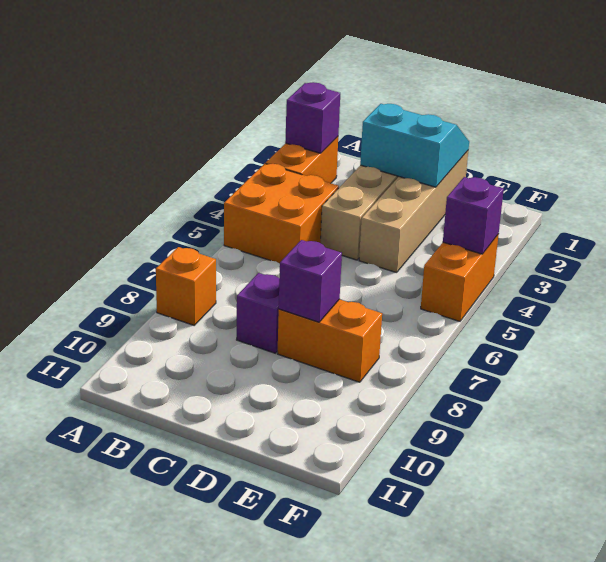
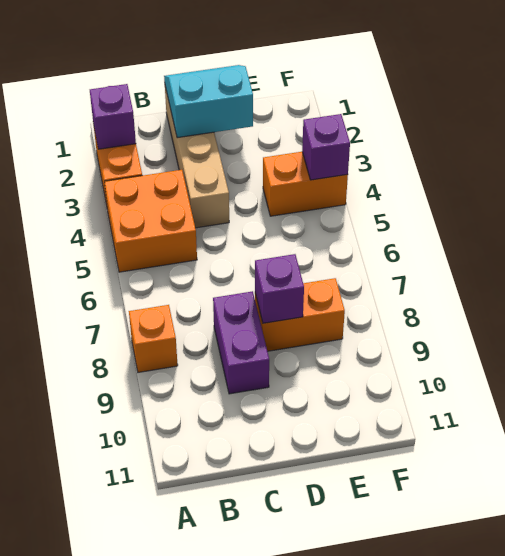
purple 1x1 brick [237,273,280,353] -> purple 1x2 brick [213,291,269,394]
tan 1x4 brick [359,151,468,273] -> none
orange 1x2 brick [421,234,499,321] -> orange 1x2 brick turned to [263,152,348,216]

